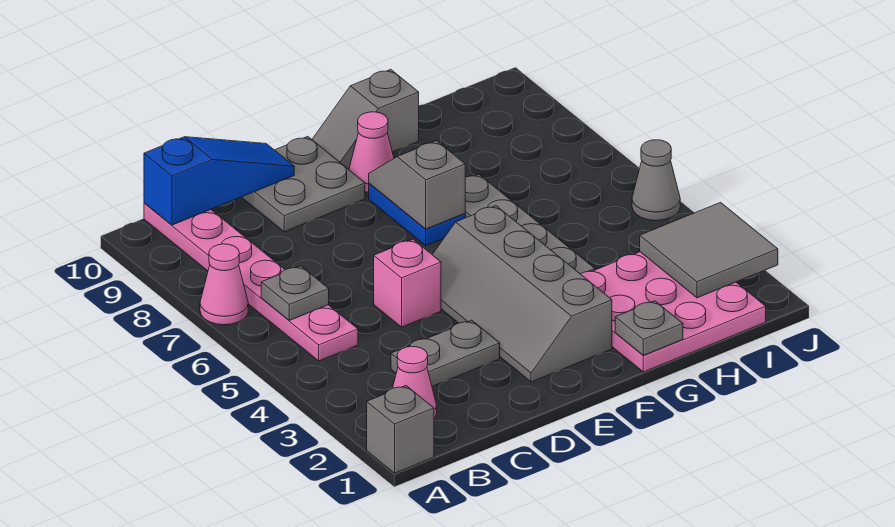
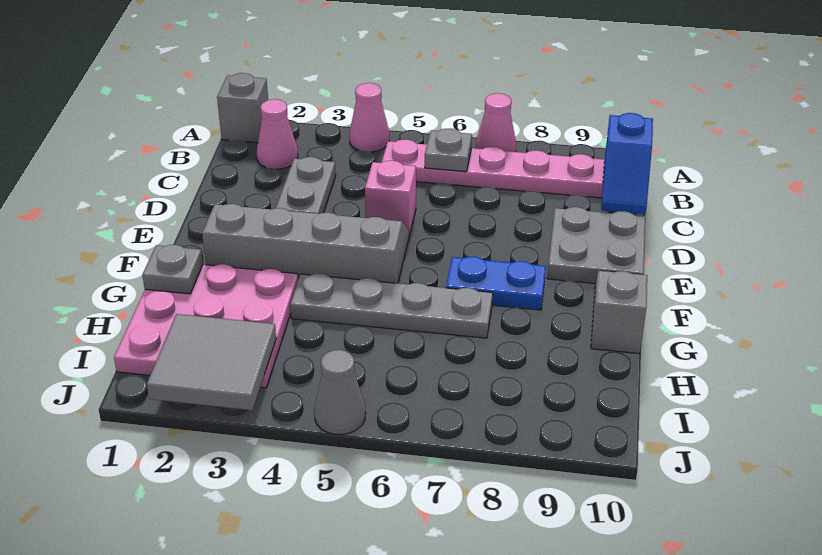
blue 1x3 slope [144,137,294,225] -> blue 1x2 slope [601,113,653,214]
grey 1x2 slope [369,141,465,229] -> none
pink 1x1 cone [349,112,394,192] -> pink 1x1 cone moved to [349,83,389,152]

